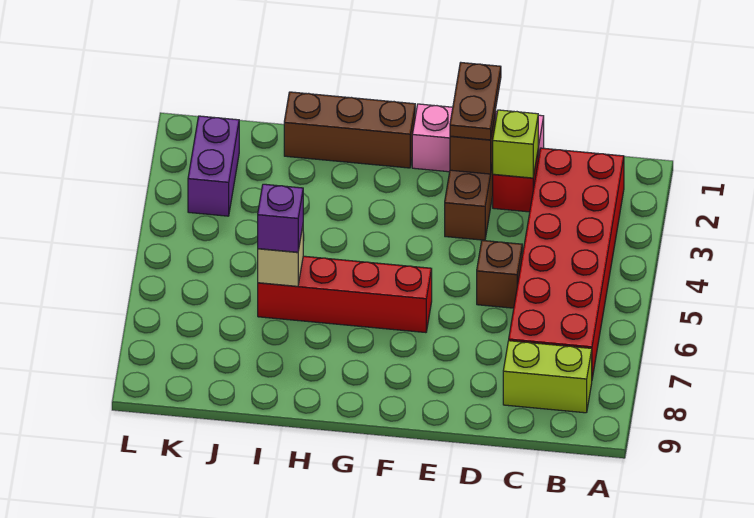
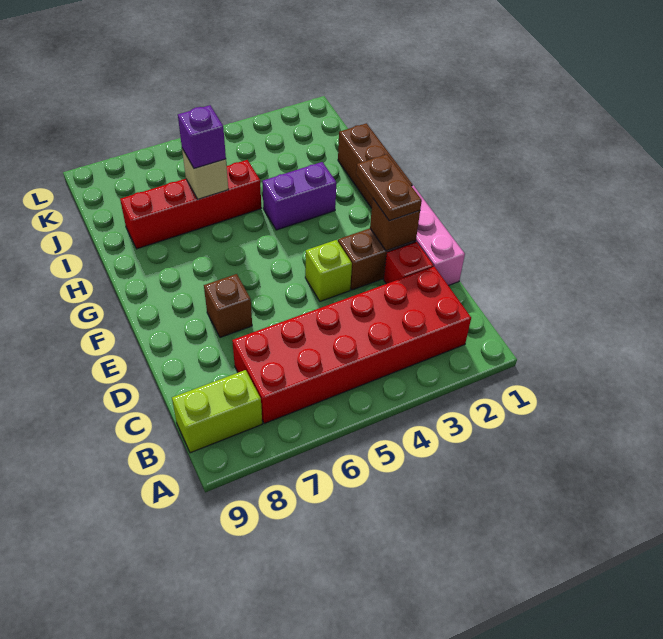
lime 1x2 brick [503,341,592,413] -> lime 1x2 brick turned to [172,370,262,453]
lime 1x1 brick [493,110,538,178] -> lime 1x1 brick moved to [305,240,352,301]
brown 1x1 brick [477,240,522,308] -> brown 1x1 brick moved to [204,274,252,338]
brown 1x2 plate [450,63,501,140] -> brown 1x2 plate turned to [356,154,422,221]
red 1x4 brick [258,256,432,333] -> red 1x4 brick turned to [120,160,261,249]
purple 1x2 brick [188,116,239,216] -> purple 1x2 brick moved to [262,162,336,230]

